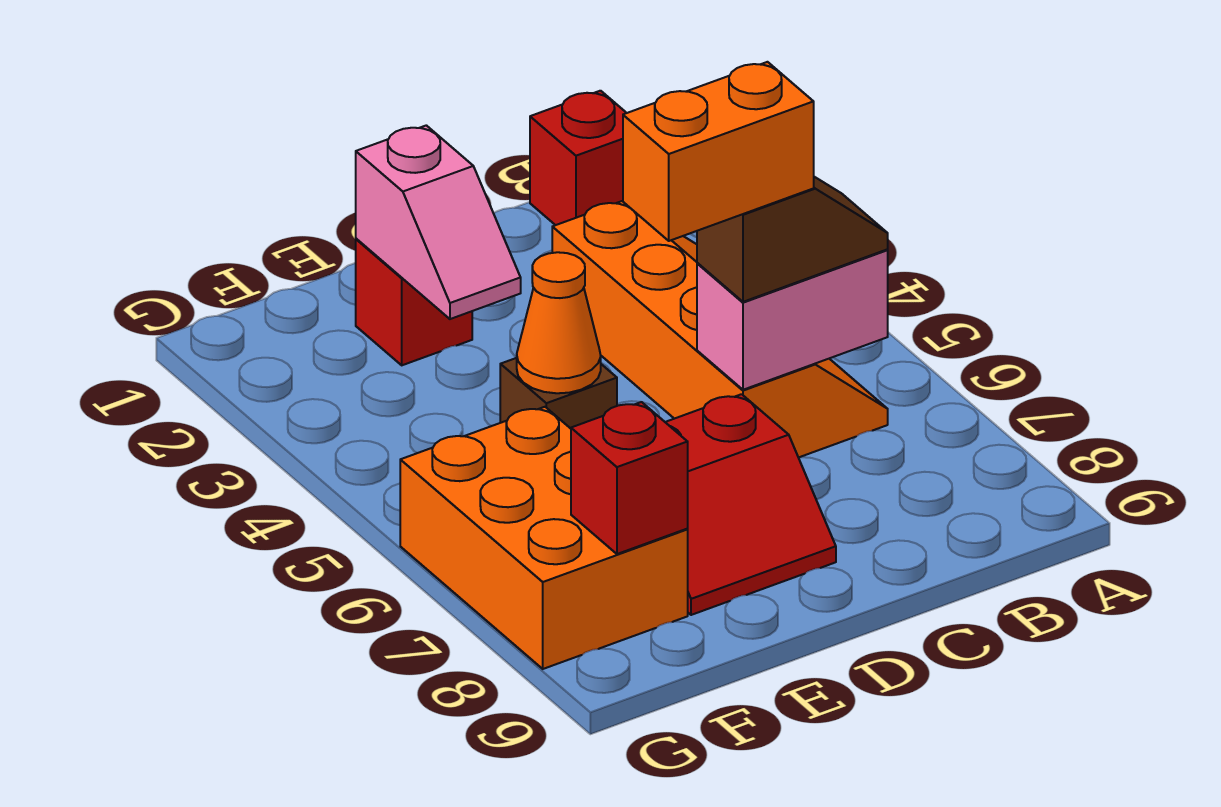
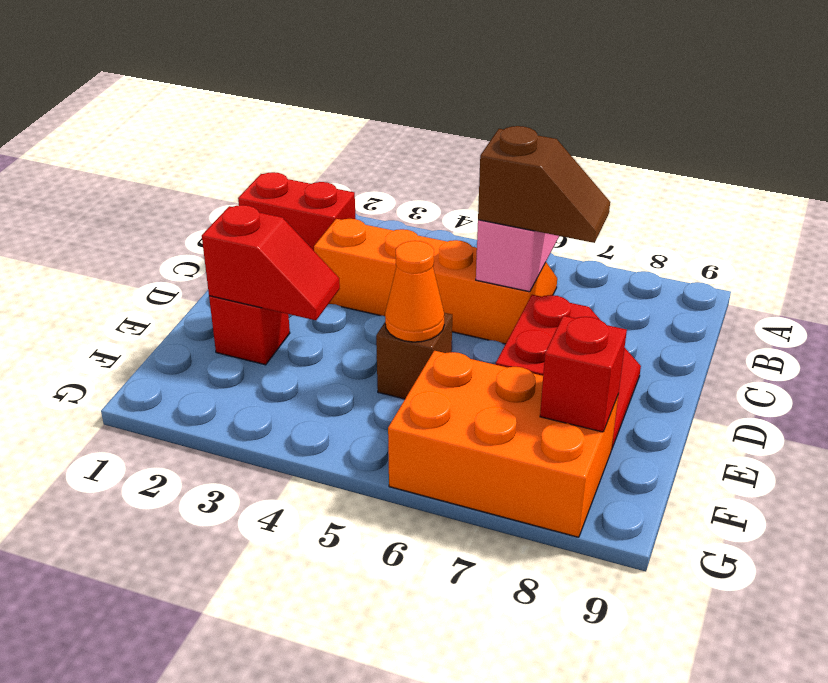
red 1x1 brick [530,91,626,225] -> red 1x2 brick [238,172,356,251]
brown 1x2 slope [697,177,888,302] -> brown 1x2 slope turned to [478,126,610,243]
orange 1x2 brick [623,62,814,241] -> none
pink 1x2 slope [356,125,521,319] -> red 1x2 slope [202,205,340,320]

